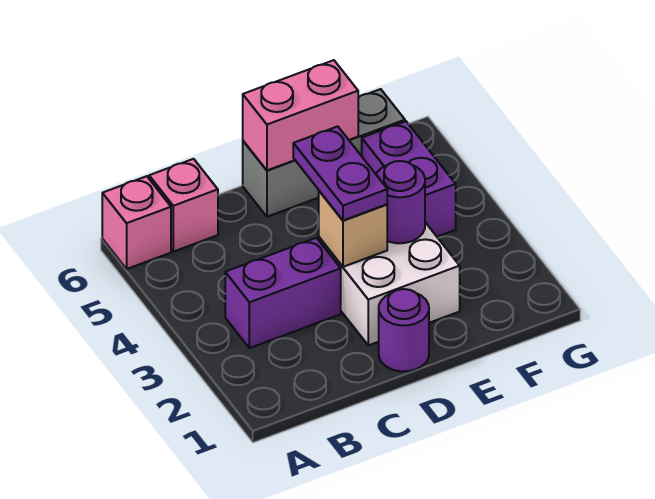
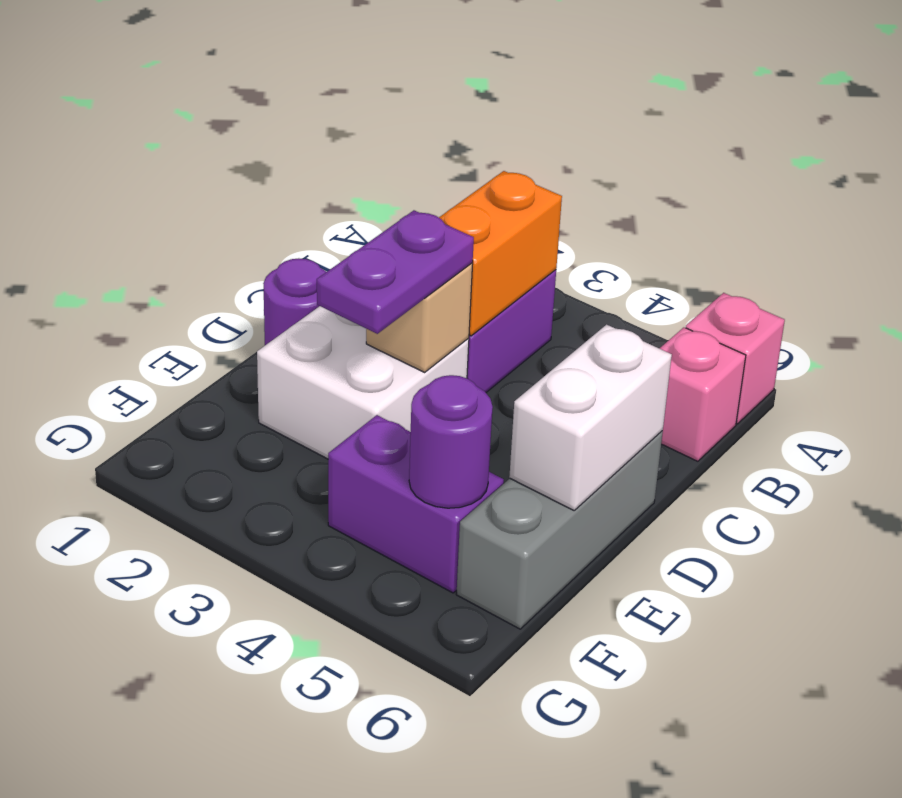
none -> orange 1x2 brick [439,171,562,336]
purple 1x2 plate [293,126,387,220] -> purple 1x2 plate turned to [317,210,474,334]
pink 1x2 brick [243,60,358,170] -> white 1x2 brick [509,325,672,510]
purple 1x1 round brick [376,161,425,243] -> purple 1x1 round brick moved to [409,375,493,508]

